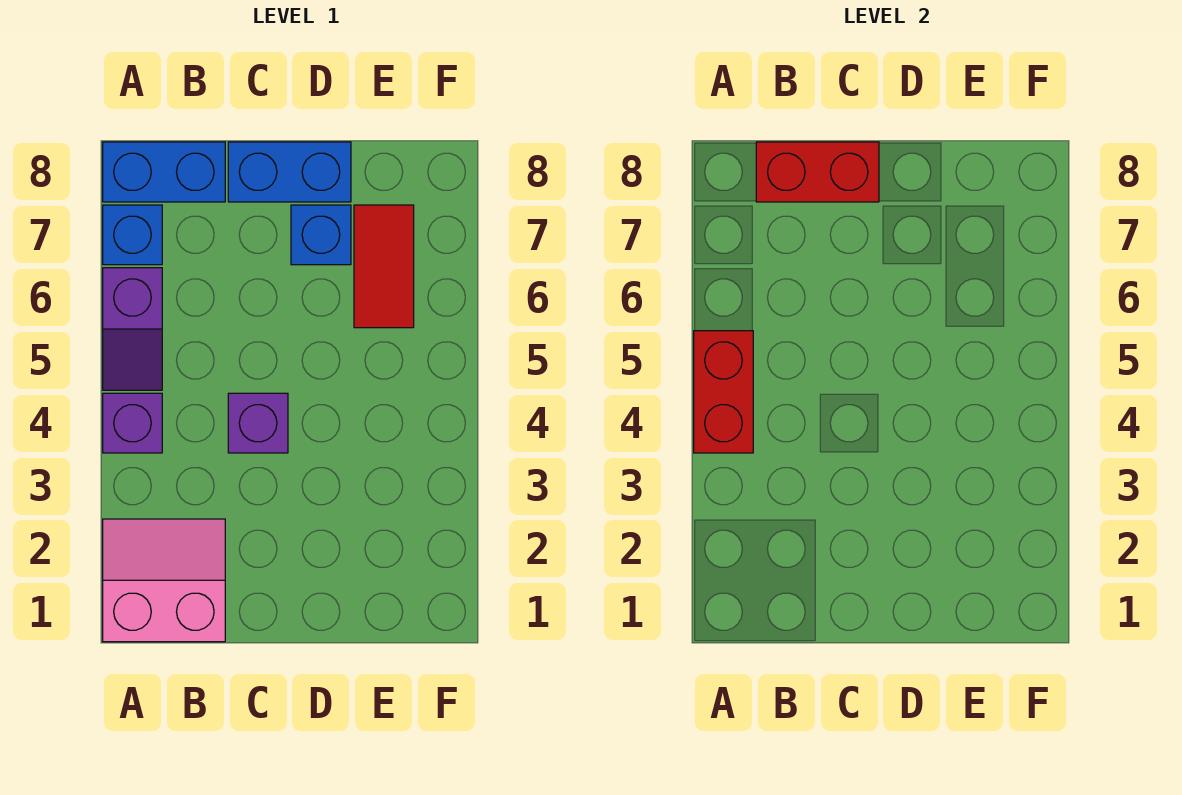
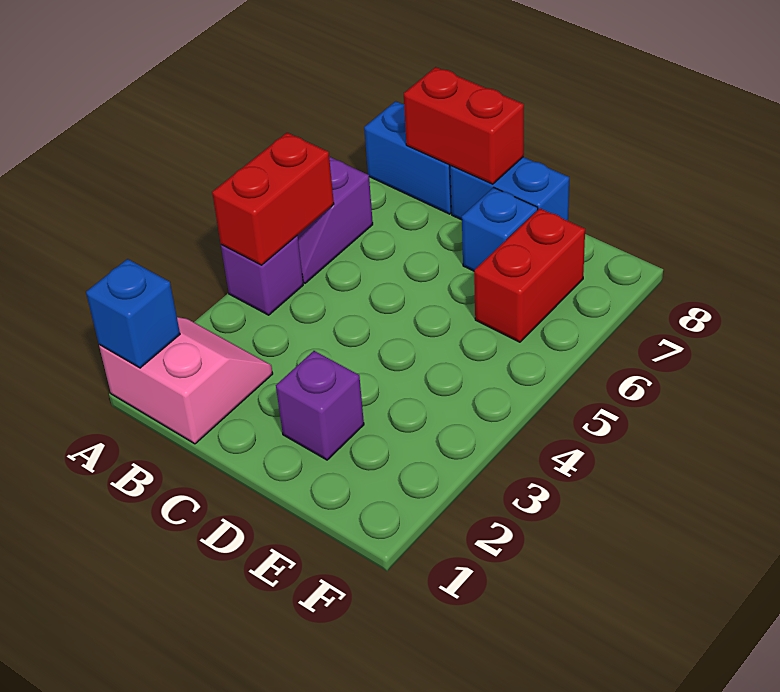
blue 1x1 brick [103,205,162,265] -> blue 1x1 brick moved to [86,259,180,368]
purple 1x1 brick [228,393,288,453] -> purple 1x1 brick moved to [276,351,364,460]
red 1x2 tile [354,205,414,328] -> red 1x2 brick [474,209,585,342]

